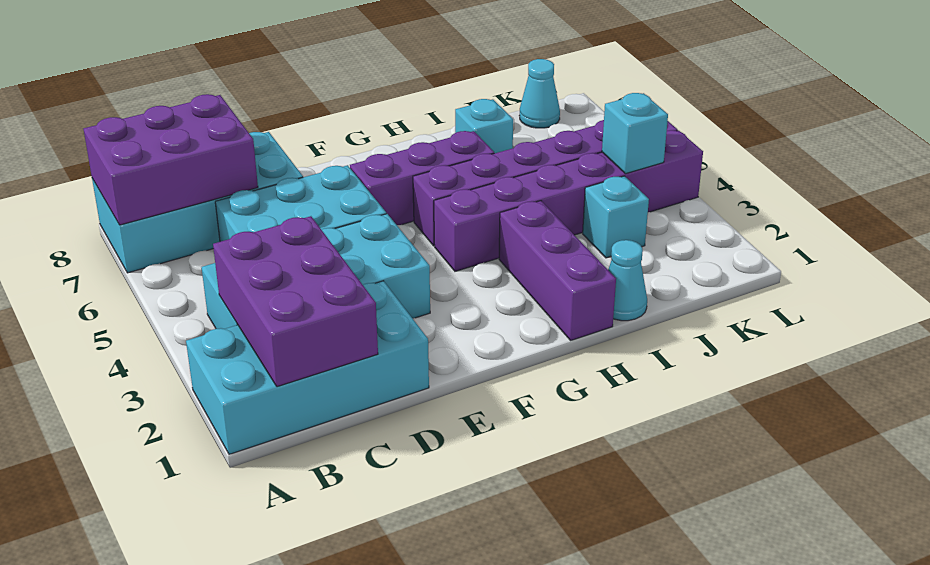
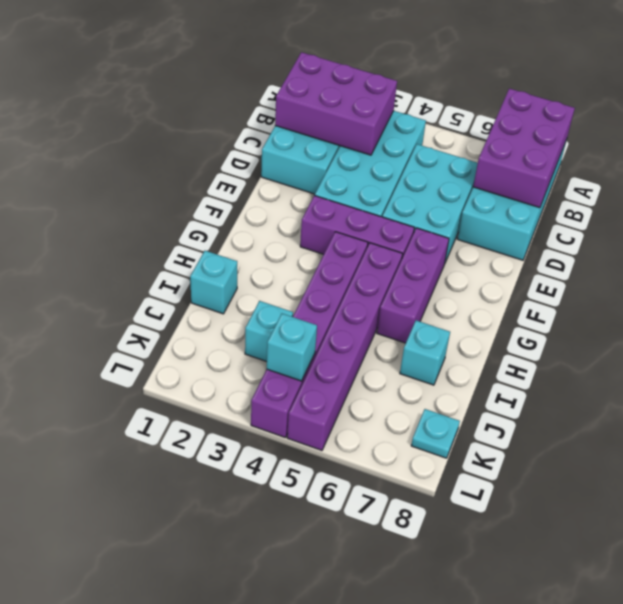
purple 1x3 brick [499,201,616,340] -> purple 1x3 brick moved to [300,195,414,258]
cyan 1x1 cone [608,240,647,321] -> cyan 1x1 brick [190,251,237,314]
cyan 1x1 cone [519,59,560,128] -> cyan 1x1 plate [411,409,460,458]

